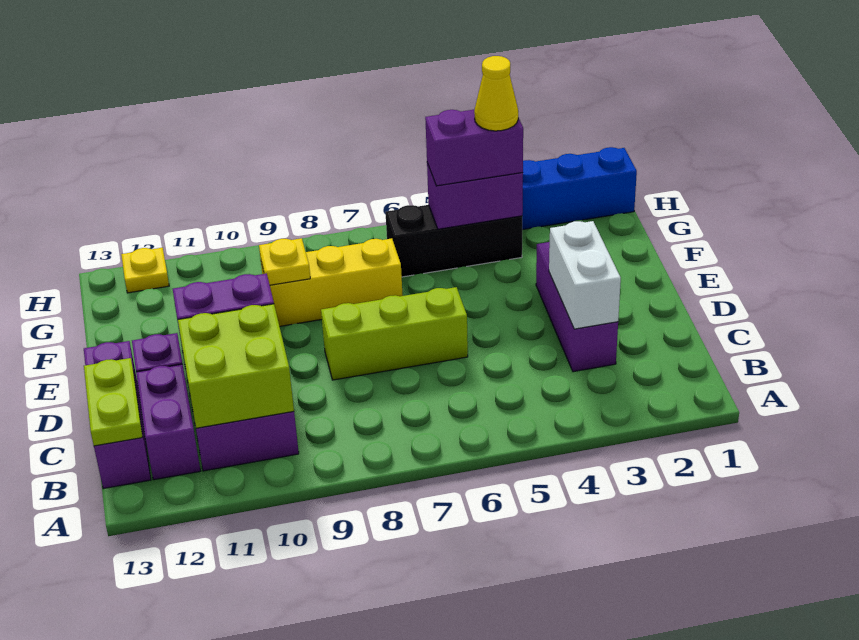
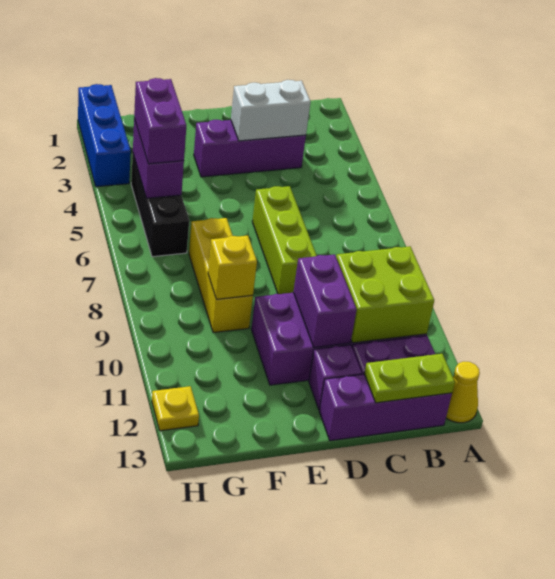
yellow 1x1 plate [259,238,310,285] -> yellow 1x1 brick [208,236,257,299]
yellow 1x1 cone [474,56,518,131] -> yellow 1x1 cone moved to [446,362,480,423]

